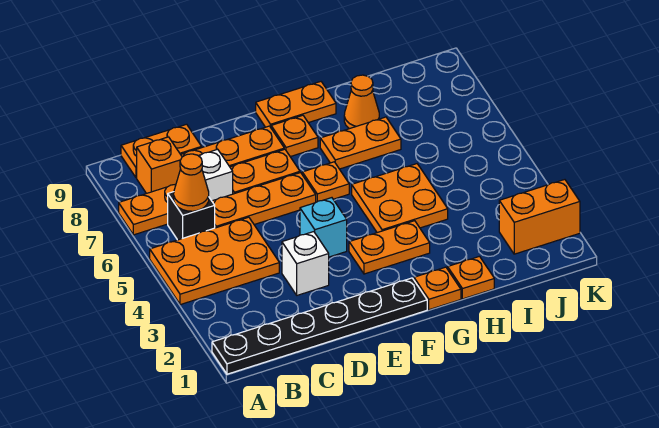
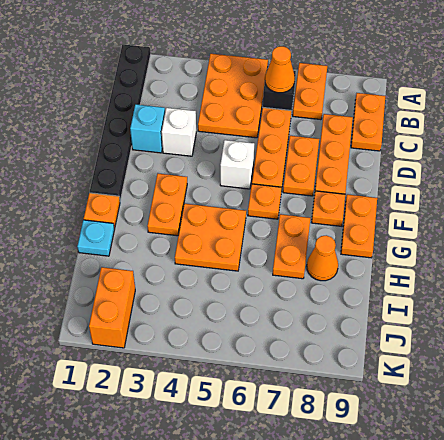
orange 1x1 brick [137,137,182,194] -> none
white 1x1 brick [198,149,233,201] -> white 1x1 brick moved to [220,140,254,189]
cyan 1x1 brick [300,198,347,257] -> cyan 1x1 brick moved to [130,104,165,153]
orange 1x1 plate [448,256,494,299] -> cyan 1x1 plate [77,220,114,256]

